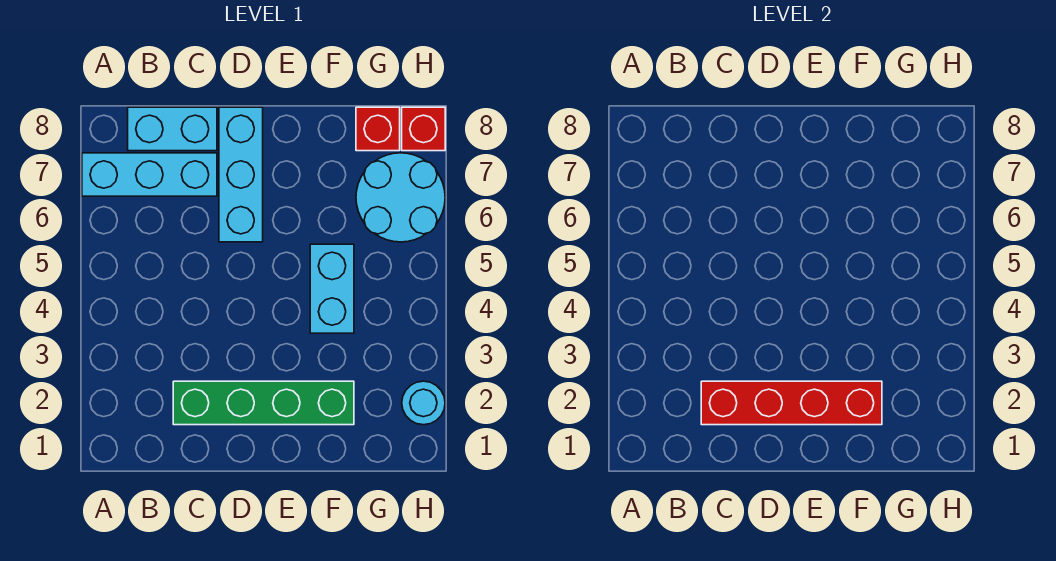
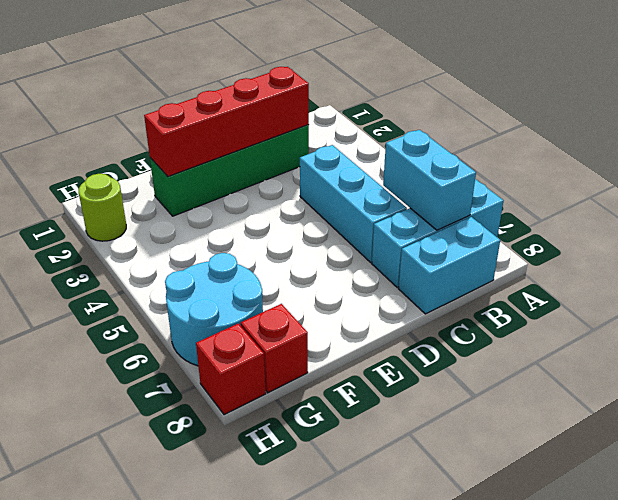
cyan 1x3 brick [219,107,263,242] -> cyan 1x3 brick moved to [300,145,407,262]
cyan 1x2 brick [310,244,354,333] -> cyan 1x2 brick moved to [383,130,476,230]
cyan 1x1 round brick [402,381,445,425] -> lime 1x1 round brick [79,174,126,241]

